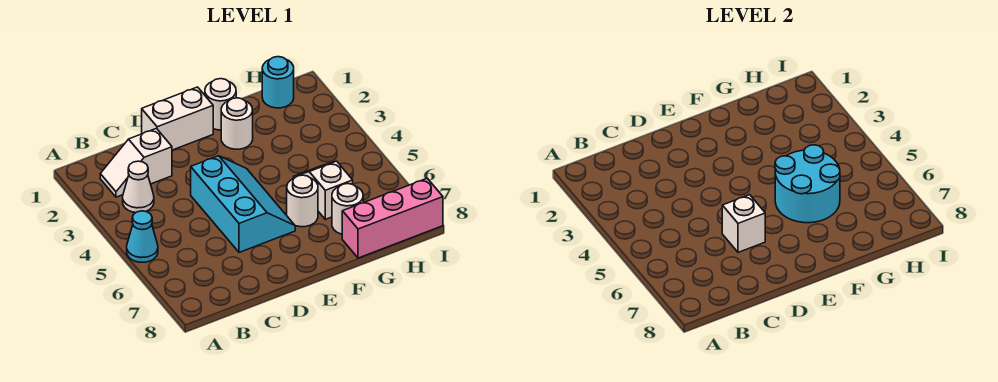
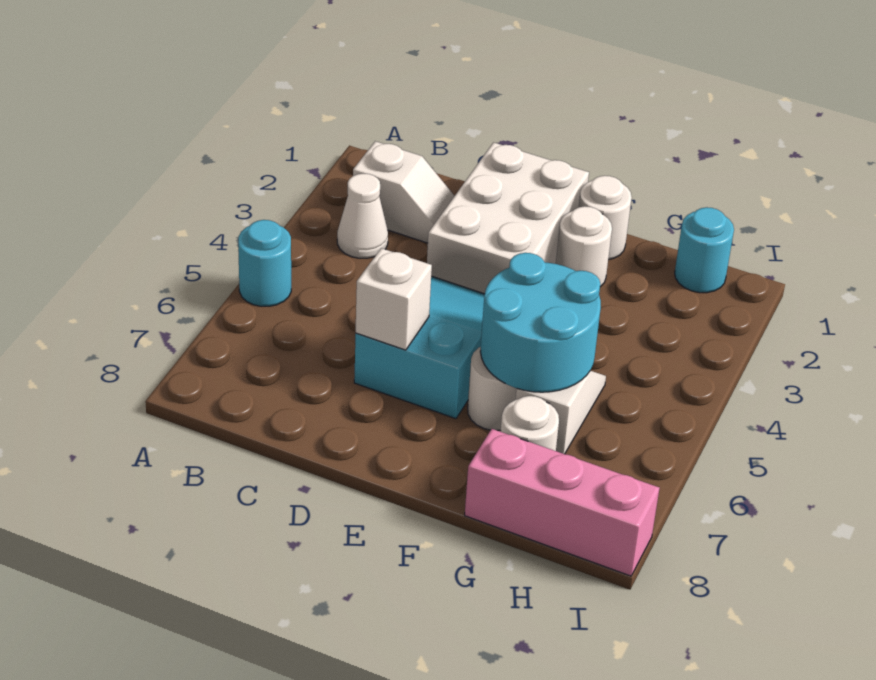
cyan 1x1 cone [127,211,158,262] -> cyan 1x1 round brick [238,220,291,306]
white 1x2 slope [100,128,172,197] -> white 1x2 slope turned to [353,141,454,243]
white 1x2 brick [142,87,213,150] -> white 2x3 brick [427,142,589,294]
cyan 2x3 slope [191,156,295,252] -> cyan 2x3 slope turned to [354,276,484,419]

